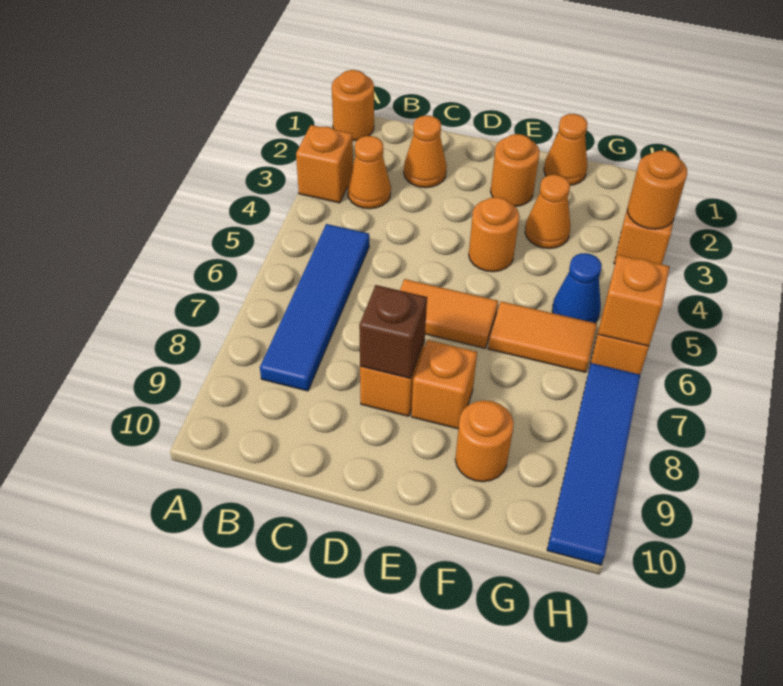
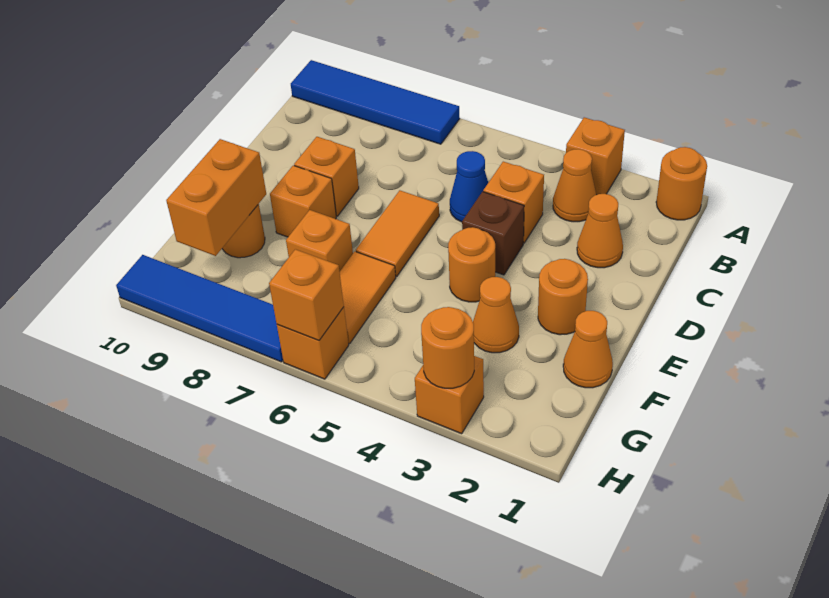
blue 1x4 tile [260,224,369,391] -> blue 1x4 tile moved to [291,60,460,144]
none -> orange 1x1 brick [483,162,544,243]
brown 1x1 brick [359,285,427,378] -> brown 1x1 brick moved to [462,192,524,275]
none -> orange 1x1 brick [286,210,353,271]
none -> orange 1x2 brick [166,139,266,256]
blue 1x1 cone [552,253,602,323] -> blue 1x1 cone moved to [450,151,488,222]

